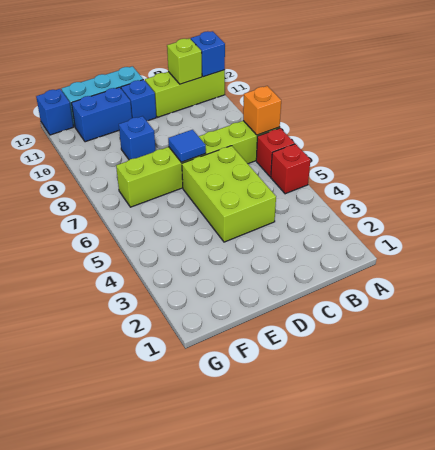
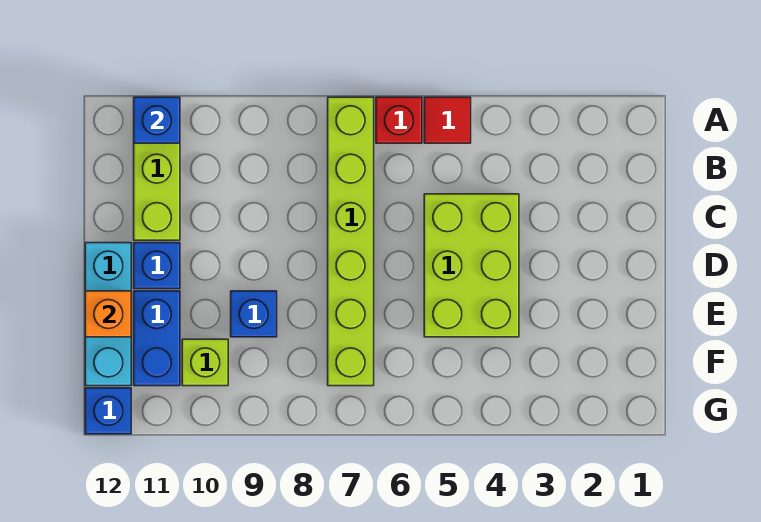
red 1x1 brick [271,144,310,194] -> red 1x1 tile [424,97,471,143]
orange 1x1 brick [243,86,281,135] -> orange 1x1 brick moved to [85,291,131,337]
lime 1x1 brick [167,38,202,84] -> lime 1x1 brick moved to [182,339,228,386]
lime 2x3 brick [182,146,276,242] -> lime 2x3 brick turned to [424,194,519,337]
blue 1x1 tile [168,130,206,162] -> none

